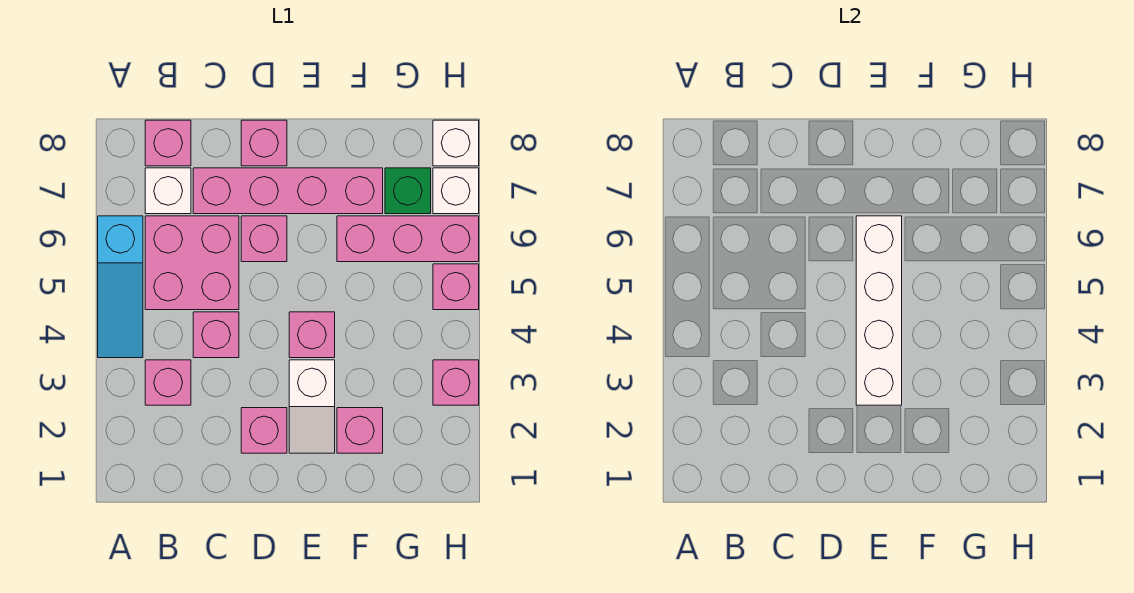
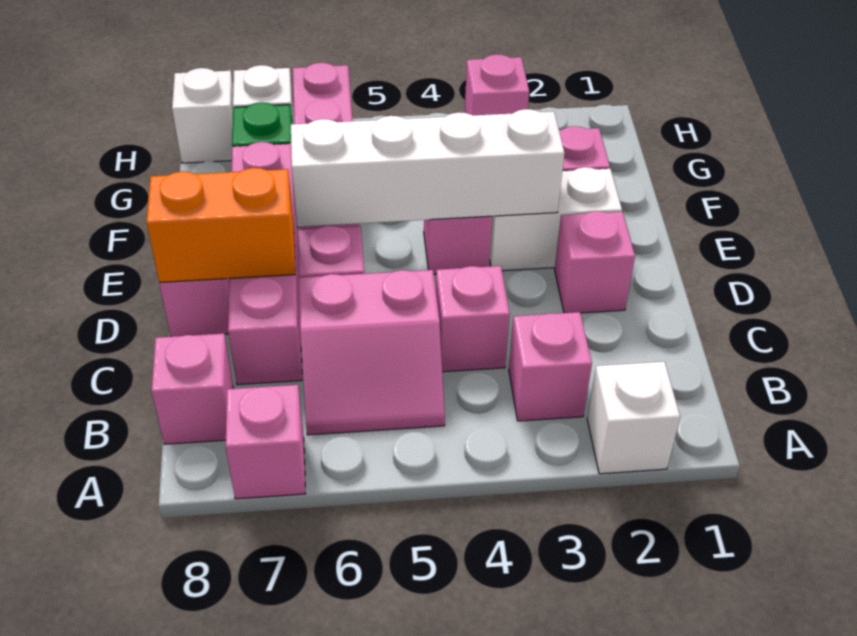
cyan 1x3 slope [98,216,143,358] -> none
pink 2x2 brick [145,216,239,310] -> pink 2x2 slope [299,270,445,435]
white 1x1 brick [145,168,191,214] -> white 1x1 brick moved to [587,362,680,474]
none -> orange 1x2 brick [146,168,295,282]
white 1x2 slope [289,360,335,453] -> white 1x2 brick [490,167,622,271]
pink 1x1 brick [433,264,479,310] -> pink 1x1 brick moved to [226,385,305,499]

